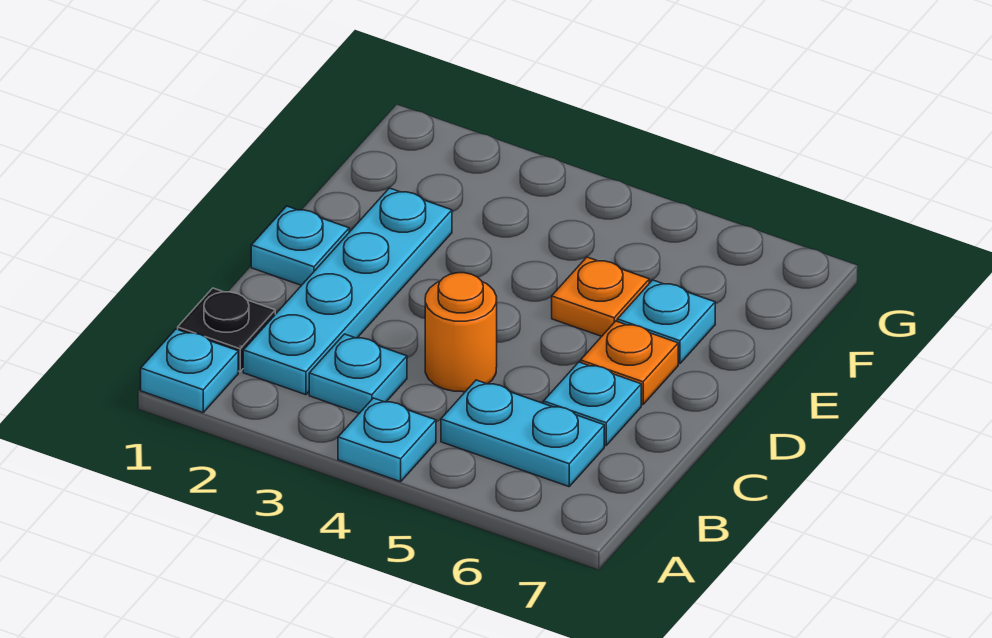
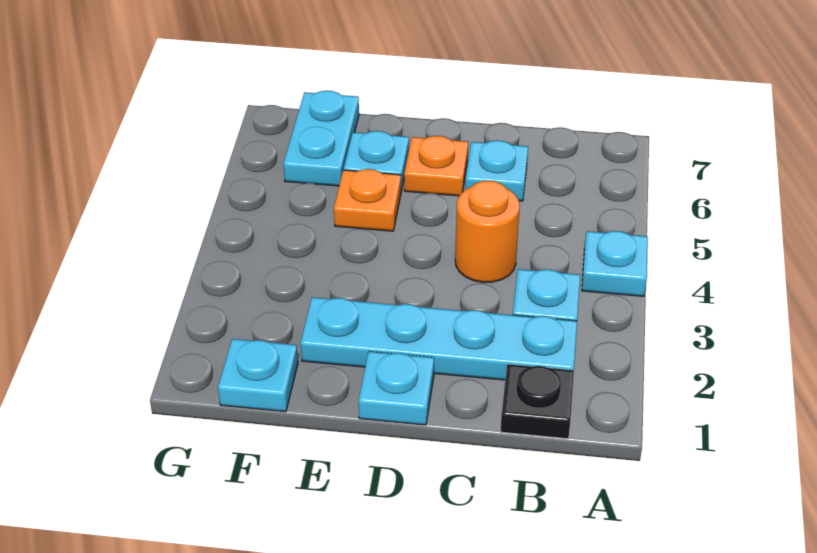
cyan 1x1 plate [141,329,238,413] -> cyan 1x1 plate moved to [218,339,298,412]
cyan 1x2 plate [441,380,604,487] -> cyan 1x2 plate moved to [283,91,359,186]

